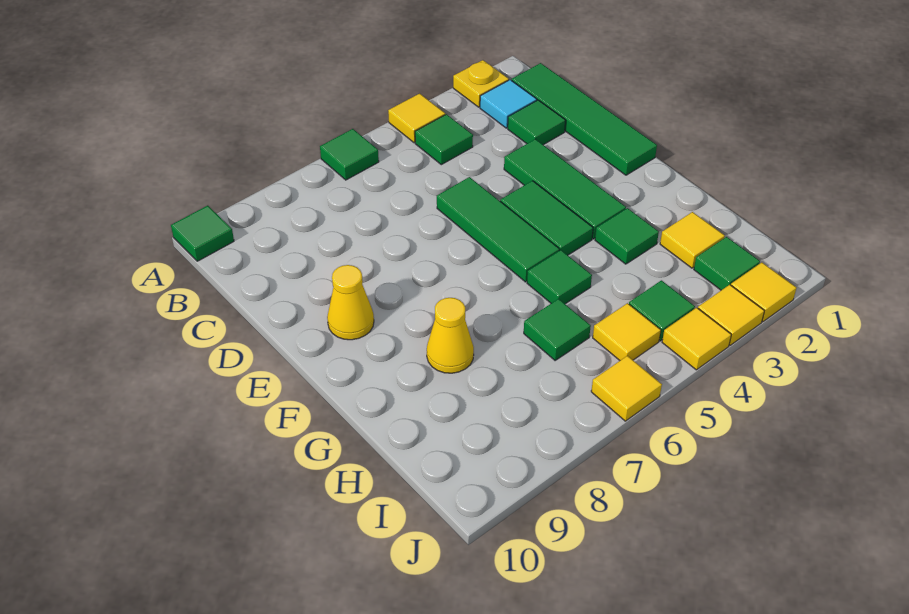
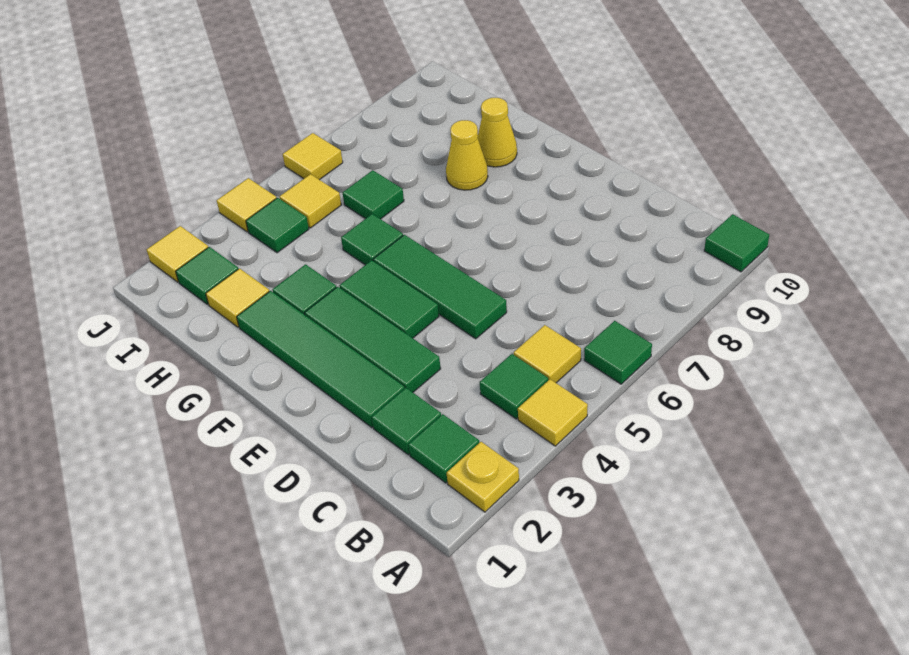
green 1x4 tile [512,63,657,175] -> green 1x4 tile moved to [237,291,405,427]
cyan 1x1 tile [480,80,537,128] -> green 1x1 tile [408,414,479,483]
yellow 1x1 cone [327,265,374,340] -> yellow 1x1 cone moved to [478,98,517,167]
yellow 1x1 tile [698,285,764,345] -> yellow 1x1 tile moved to [514,325,581,383]

